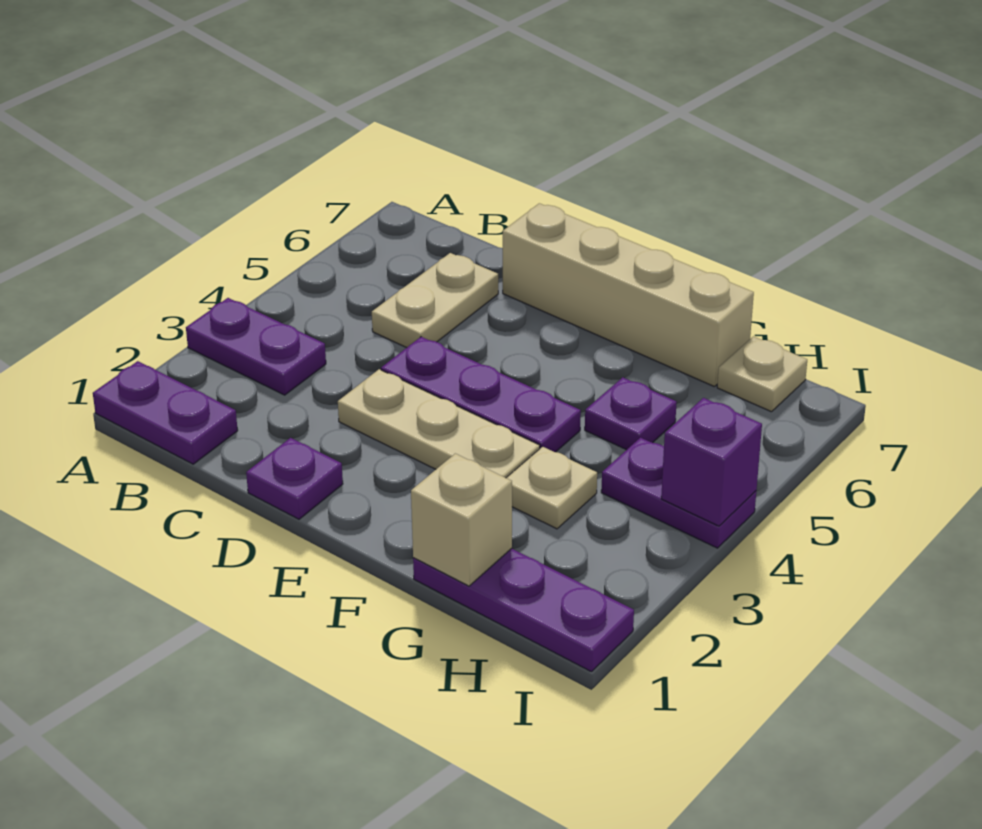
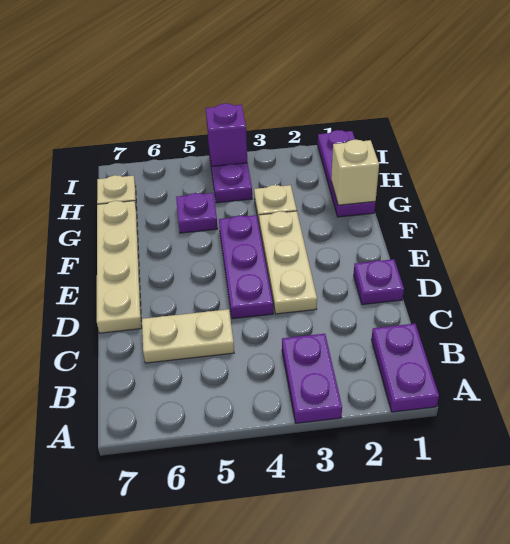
tan 1x4 brick [503,203,754,387] -> tan 1x4 plate [97,201,142,333]

